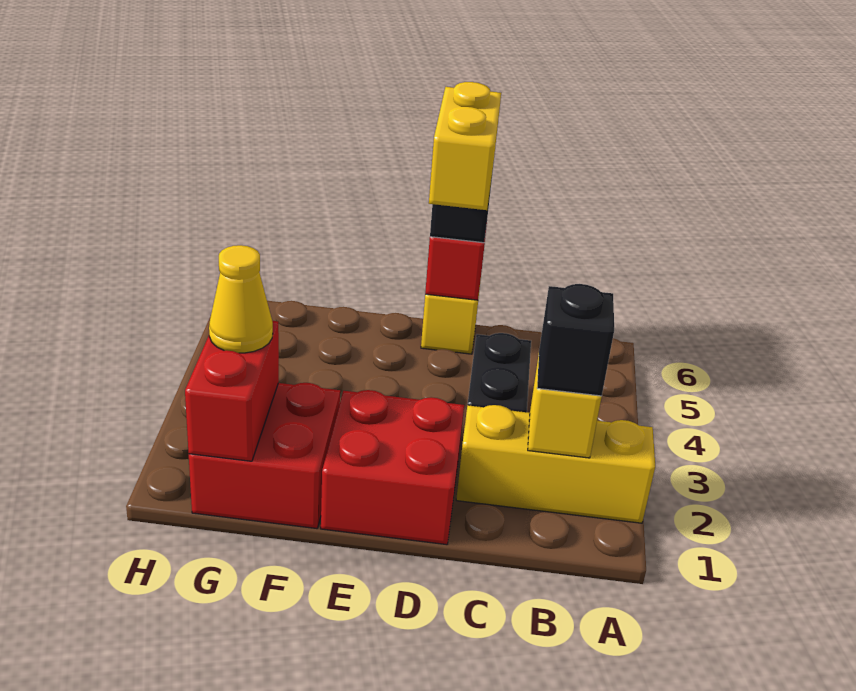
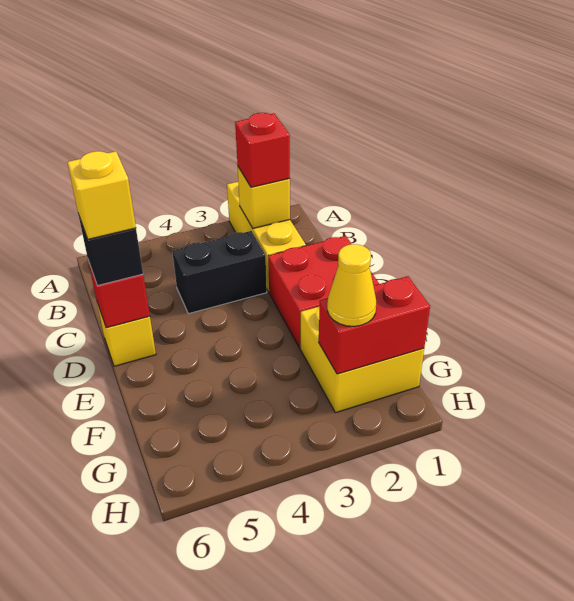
black 1x1 brick [537,284,614,396] -> red 1x1 brick [235,113,290,187]
yellow 1x2 brick [429,82,501,210] -> yellow 1x1 brick [67,151,136,239]
red 2x2 brick [189,383,340,528] -> yellow 2x2 brick [300,307,424,413]

